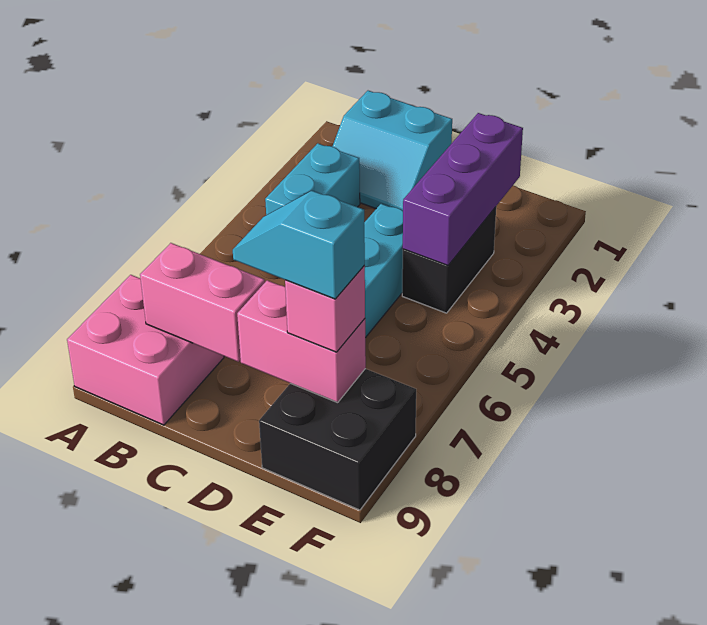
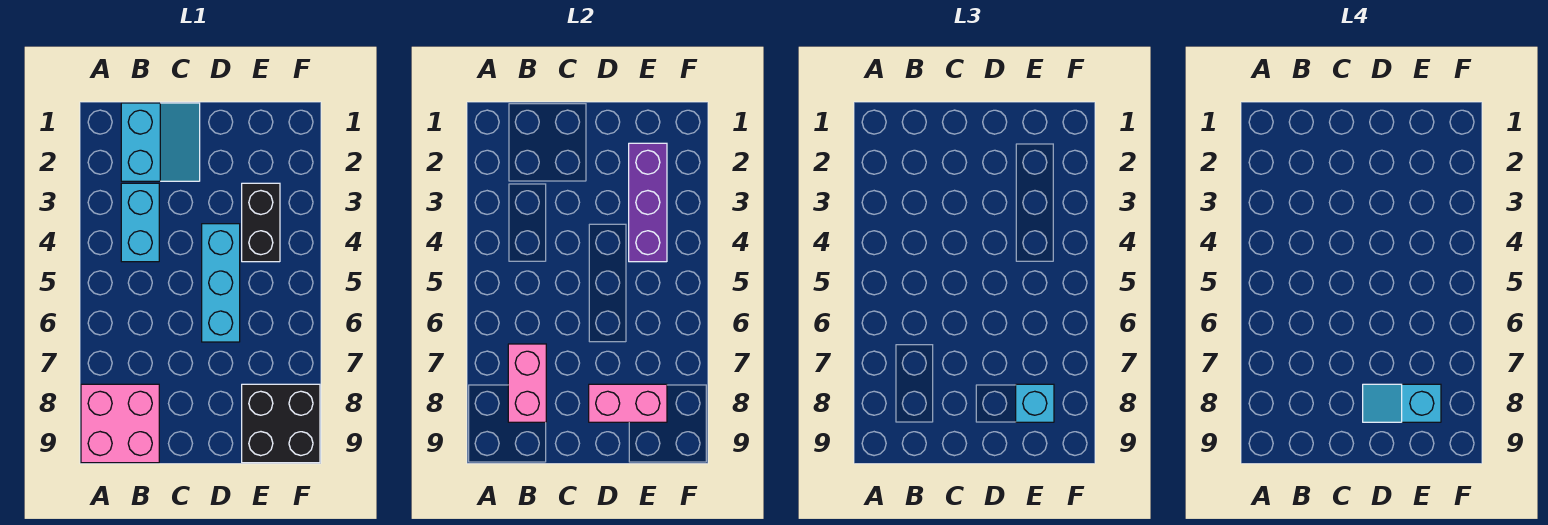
cyan 2x2 slope [332,91,452,210] -> cyan 2x2 slope turned to [121,103,200,181]
pink 1x2 brick [140,243,265,362] -> pink 1x2 brick turned to [508,344,546,422]
pink 1x1 brick [285,266,365,352] -> cyan 1x1 brick [1016,384,1054,422]

